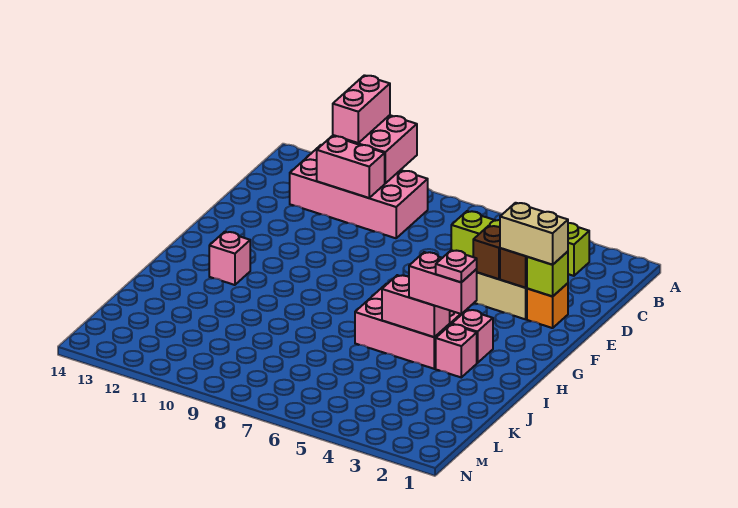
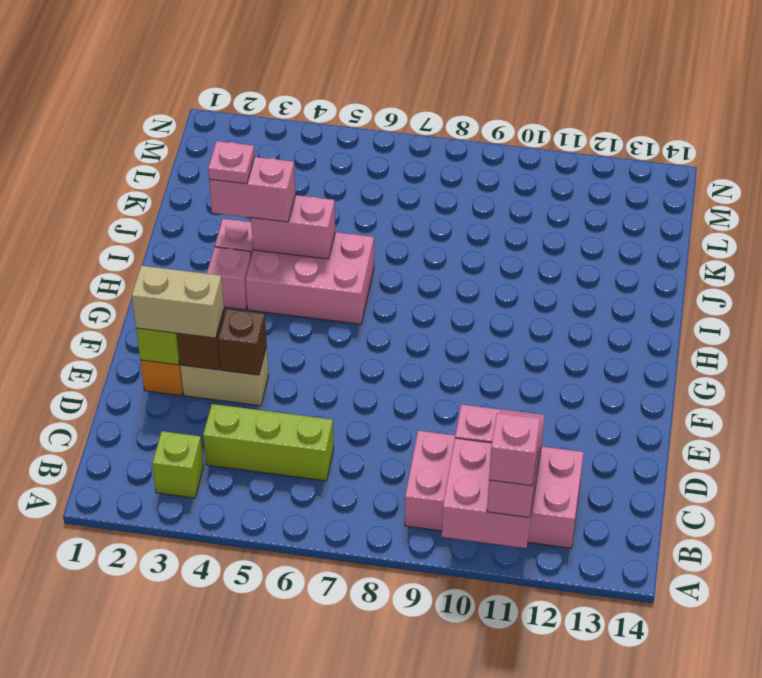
pink 1x1 brick [209,232,250,285] -> pink 1x1 brick moved to [489,413,540,486]

